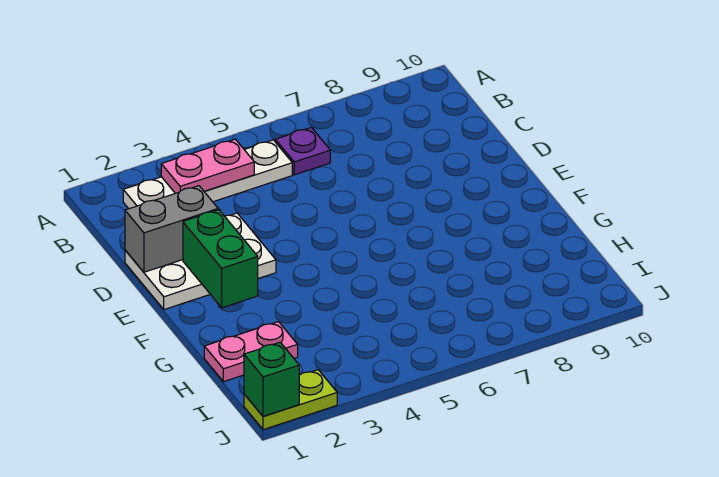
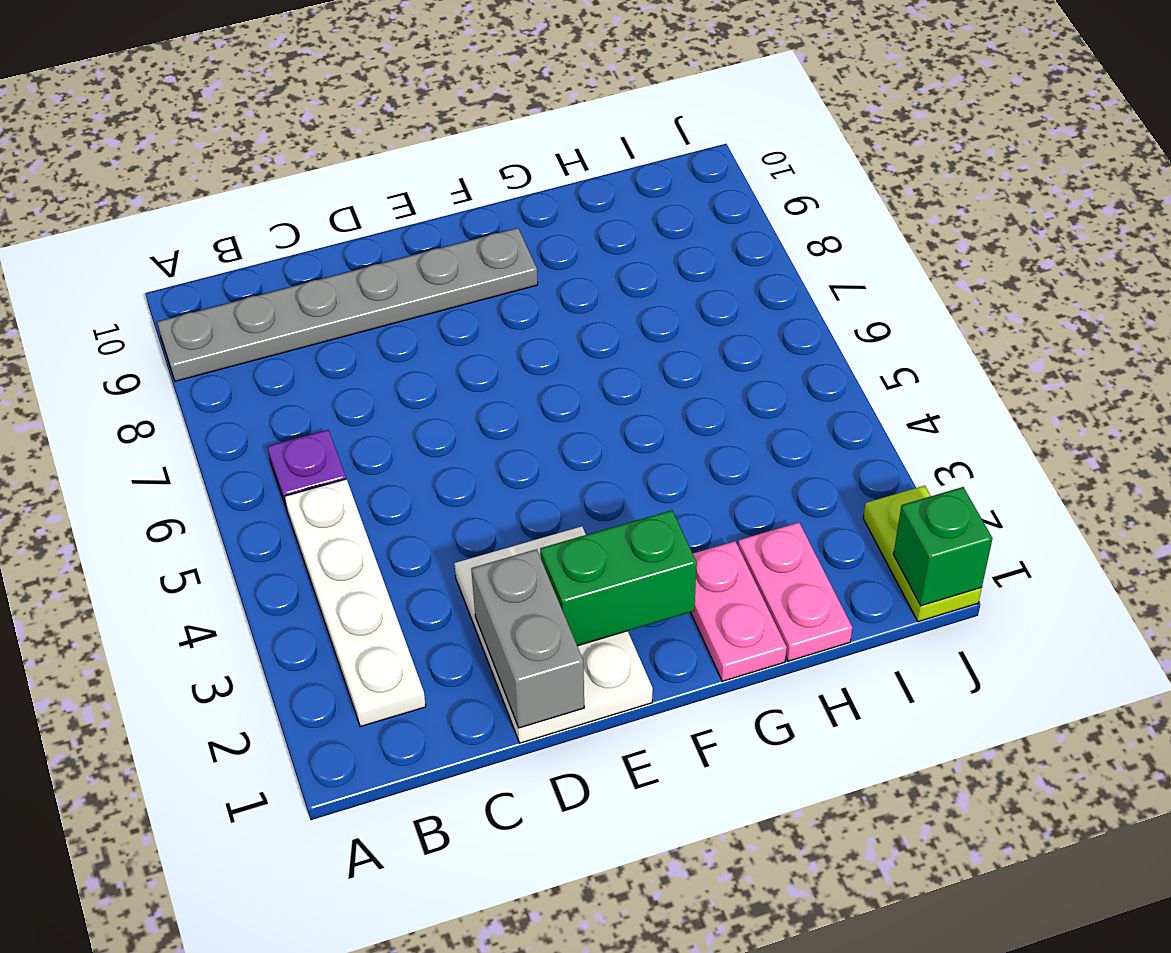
none -> grey 1x6 plate [157,228,538,381]
pink 1x2 plate [161,139,254,193] -> pink 1x2 plate moved to [691,541,787,681]

